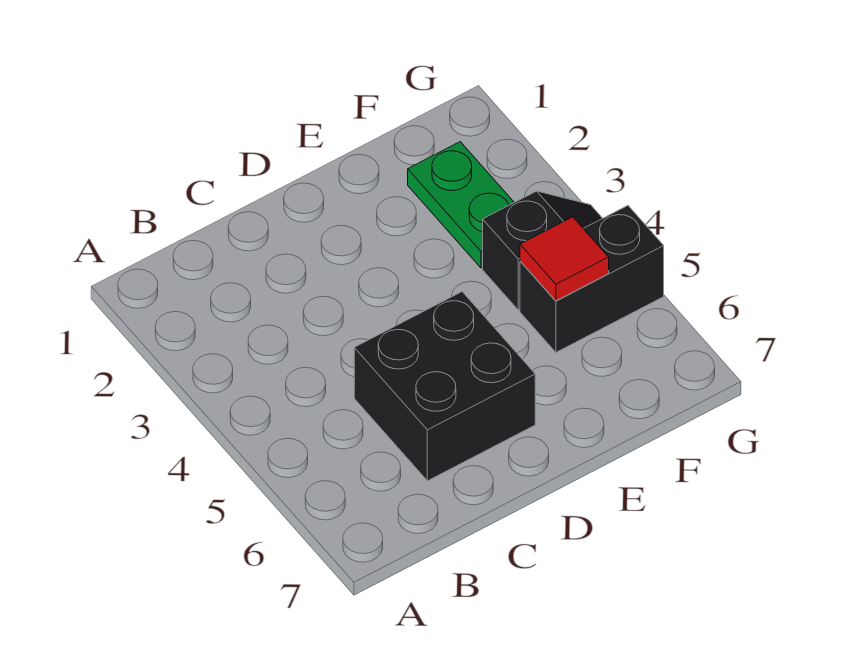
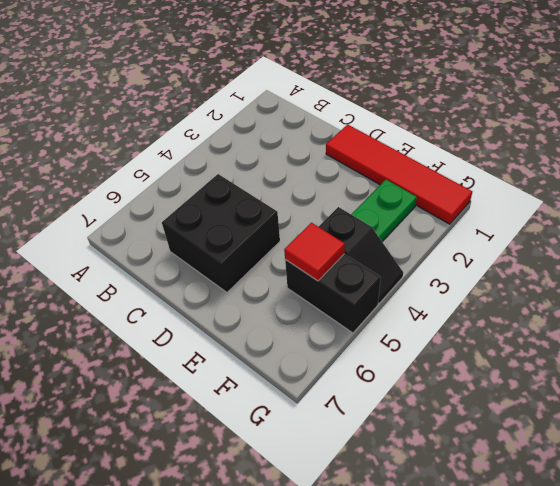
none -> red 1x4 tile [326,124,472,224]

